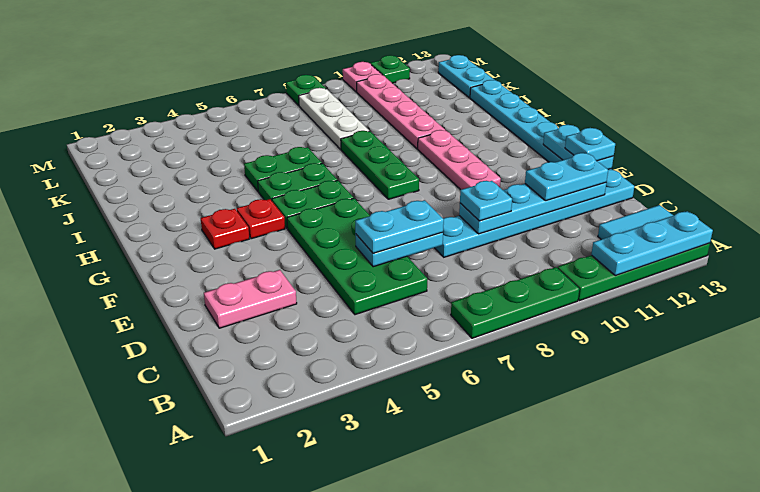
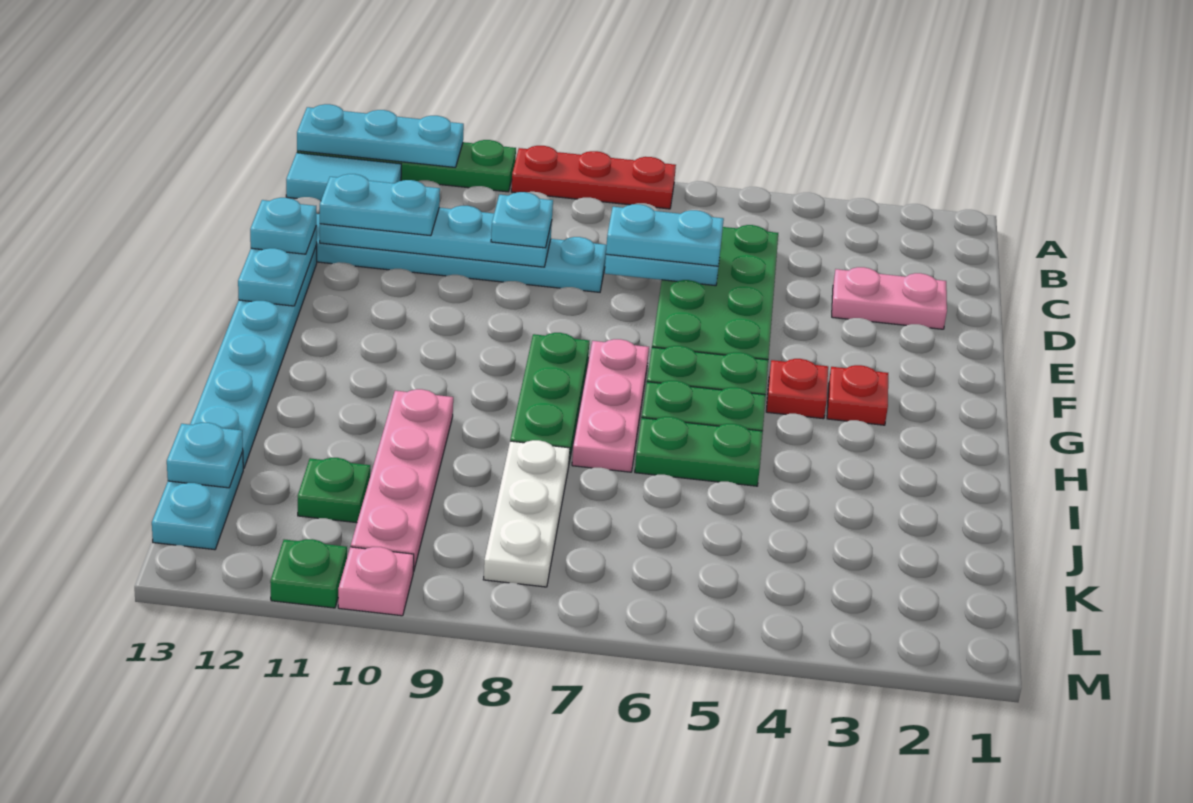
green 1x3 plate [451,267,579,338] -> red 1x3 plate [511,146,676,209]
pink 1x3 plate [418,130,501,190] -> pink 1x3 plate moved to [572,339,649,472]
none -> cyan 1x1 plate [167,423,243,488]
green 1x1 plate [286,75,326,105] -> green 1x1 plate moved to [298,458,370,523]

